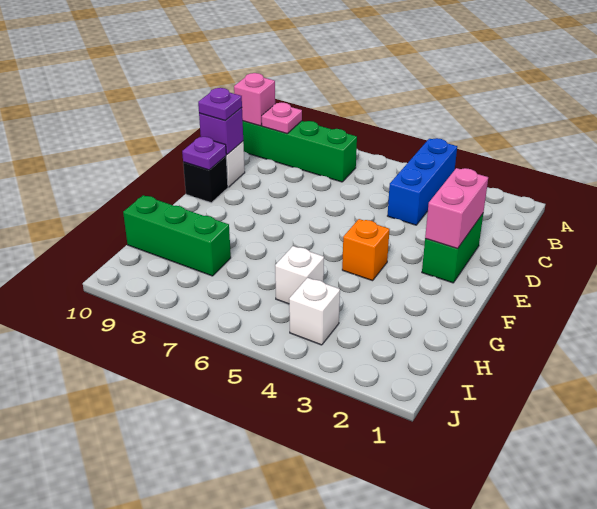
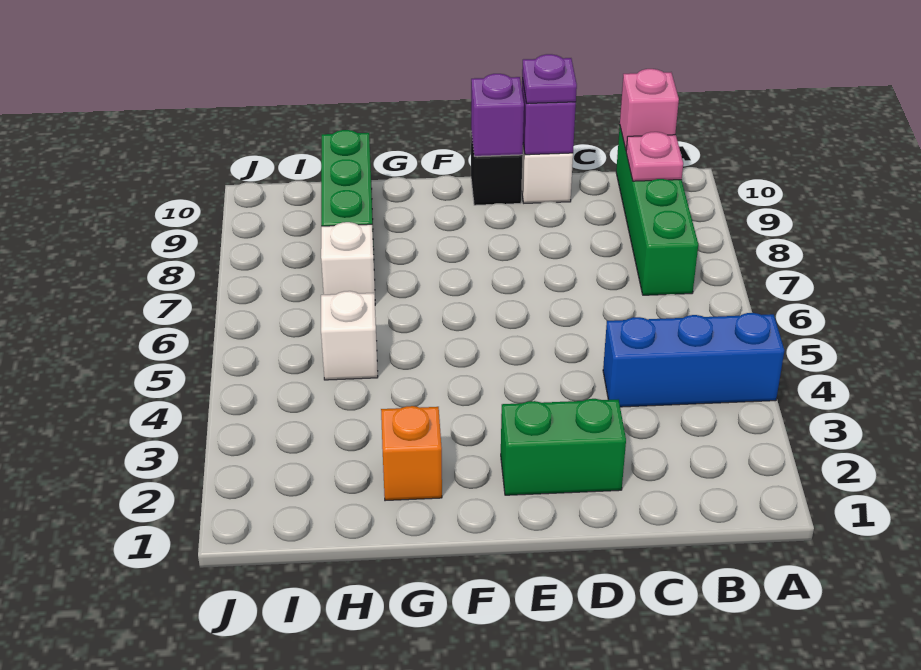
pink 1x2 brick [425,168,488,249] -> none
purple 1x1 plate [182,137,226,170] -> purple 1x1 brick [471,74,524,156]
orange 1x1 brick [342,219,390,281] -> orange 1x1 brick moved to [381,406,442,501]
white 1x1 brick [289,278,340,345] -> white 1x1 brick moved to [321,222,375,295]

